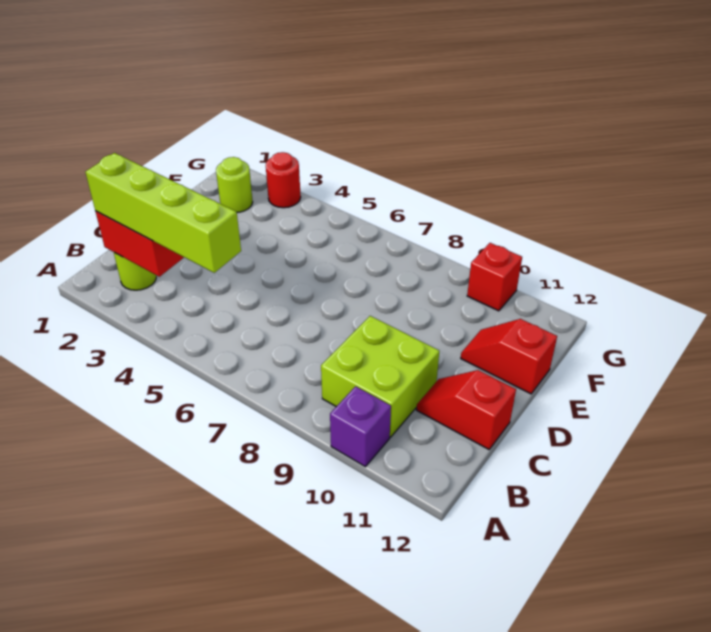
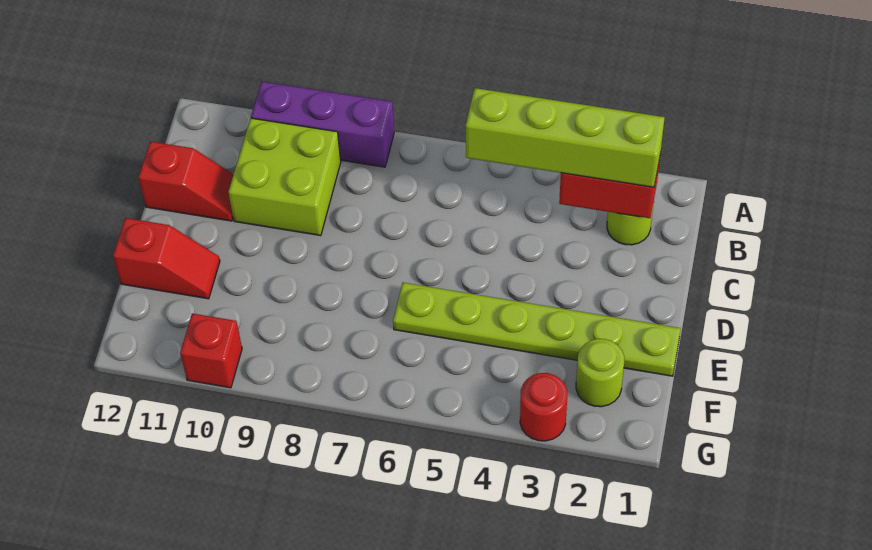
purple 1x1 brick [330,386,391,467] -> purple 1x3 brick [251,82,394,167]
none -> lime 1x6 plate [393,283,681,376]

